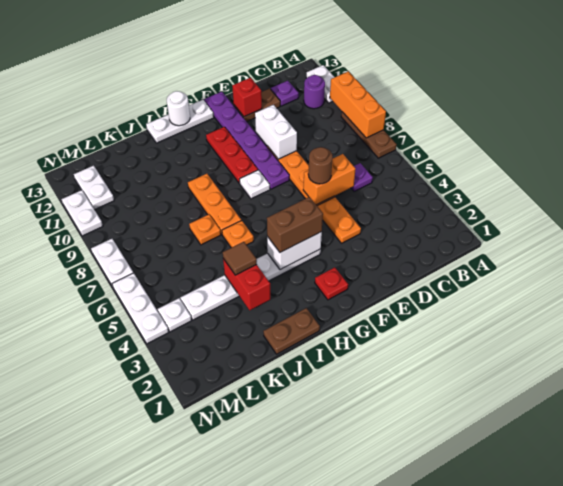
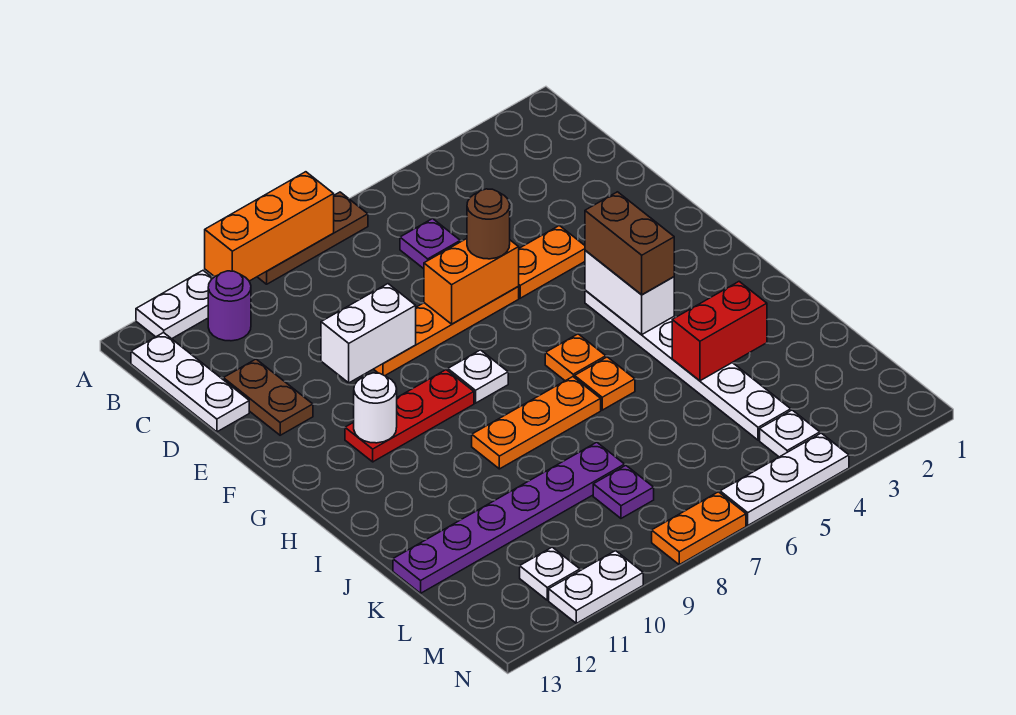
purple 1x1 plate [271,81,299,106] -> purple 1x1 plate moved to [593,465,654,518]
orange 1x2 brick [303,154,355,205] -> orange 1x2 brick turned to [424,239,519,324]
red 1x1 brick [232,78,262,117] -> none
purple 1x6 plate [204,92,289,189] -> purple 1x6 plate moved to [393,442,625,593]
red 1x1 plate [315,267,348,300] -> none
white 1x3 plate [146,100,214,143] -> white 1x3 plate moved to [131,333,249,432]
white 1x1 round brick [167,91,190,126] -> white 1x1 round brick moved to [354,373,397,443]
brown 1x2 plate [263,308,320,354] -> none
brown 1x1 tile [223,242,257,275] -> none
orange 1x1 plate [189,215,221,245] -> orange 1x1 plate moved to [545,334,606,381]
white 1x2 plate [74,166,114,210] -> white 1x1 plate [520,547,580,600]
white 1x2 plate [91,239,133,287] -> orange 1x2 plate [652,492,746,565]

